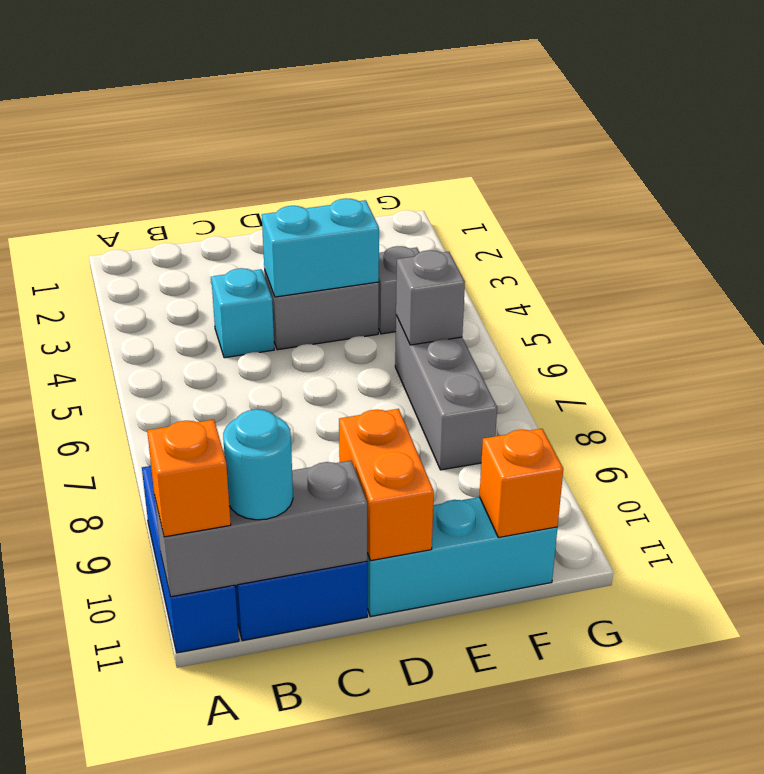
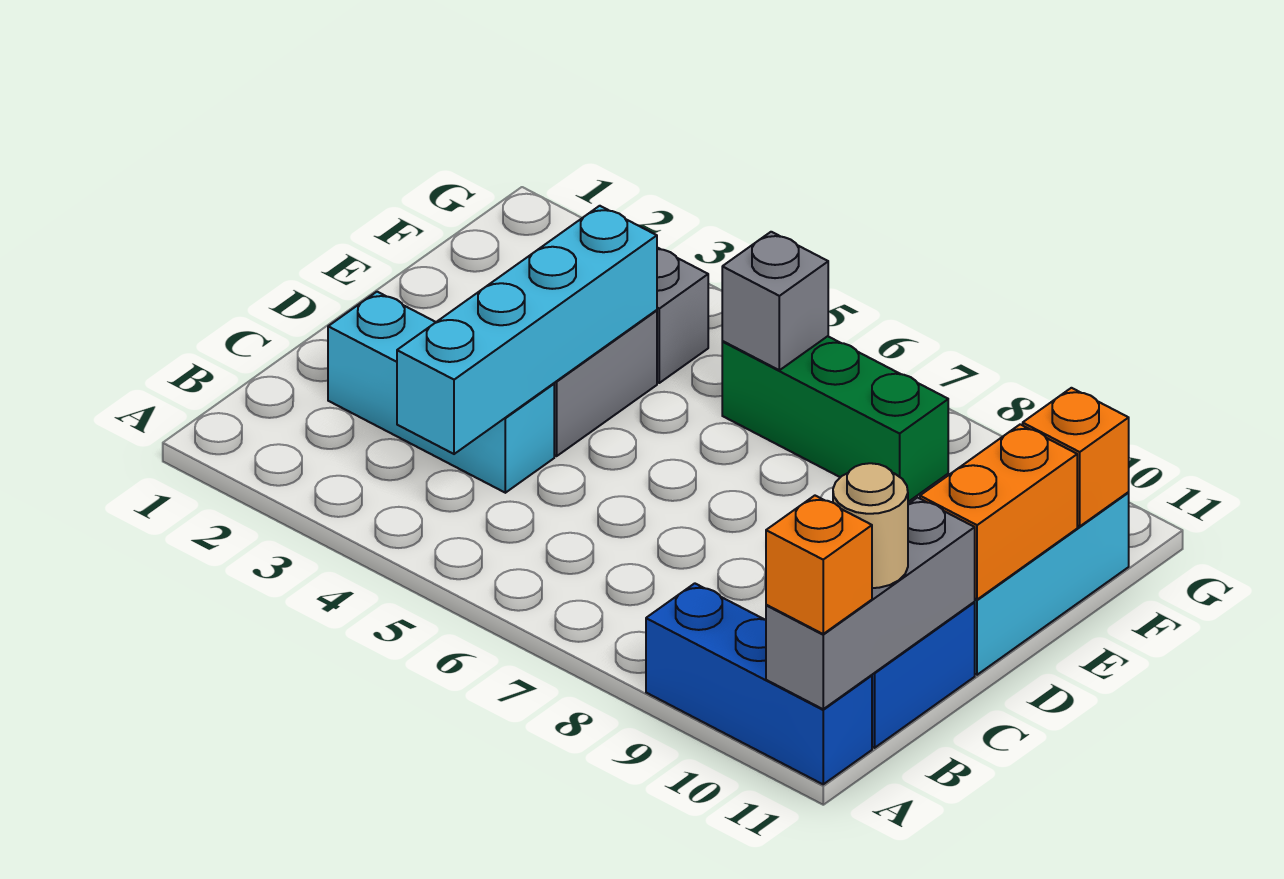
cyan 1x1 round brick [223,409,293,520] -> tan 1x1 round brick [833,463,908,588]
cyan 1x1 brick [211,268,274,358] -> cyan 1x3 brick [328,292,554,493]
cyan 1x2 brick [262,198,379,297] -> cyan 1x4 brick [397,206,657,454]
orange 1x2 brick [339,409,434,561] -> orange 1x2 brick turned to [920,424,1077,600]
grey 1x3 brick [395,315,497,470] -> green 1x3 brick [722,336,948,502]

